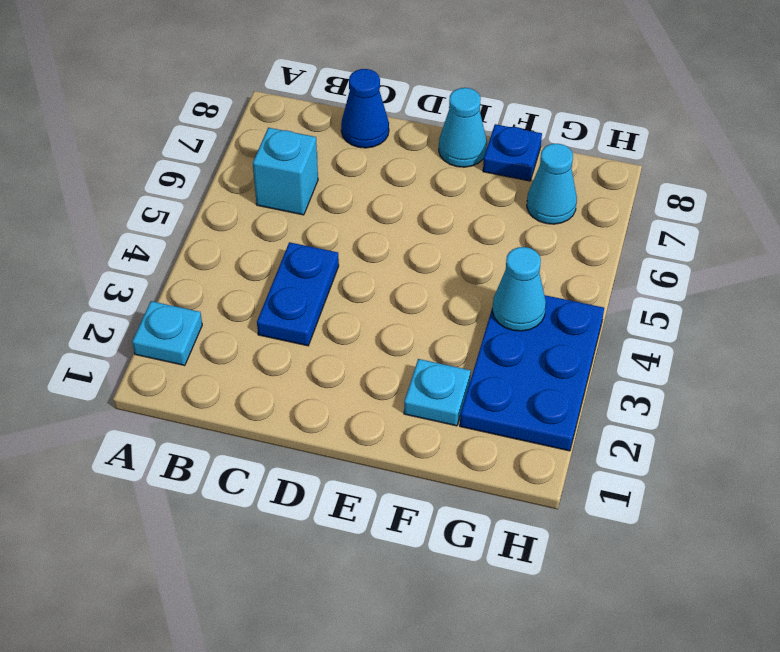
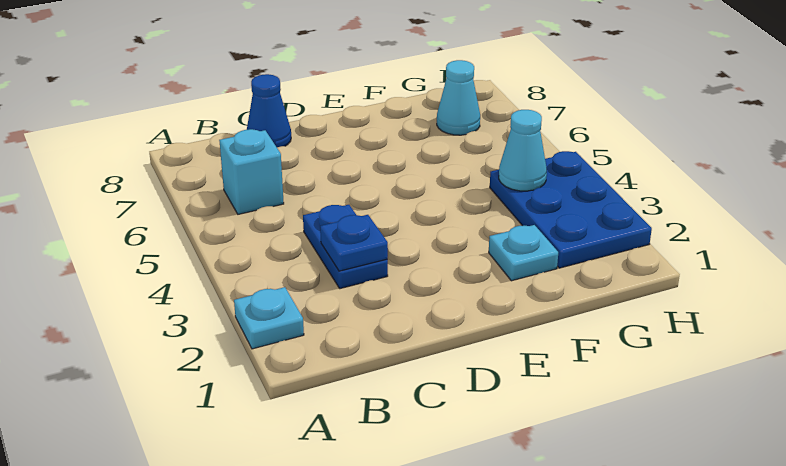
cyan 1x1 cone [439,88,487,167] -> none
blue 1x1 plate [483,124,542,181] -> blue 1x1 plate moved to [320,215,388,271]

